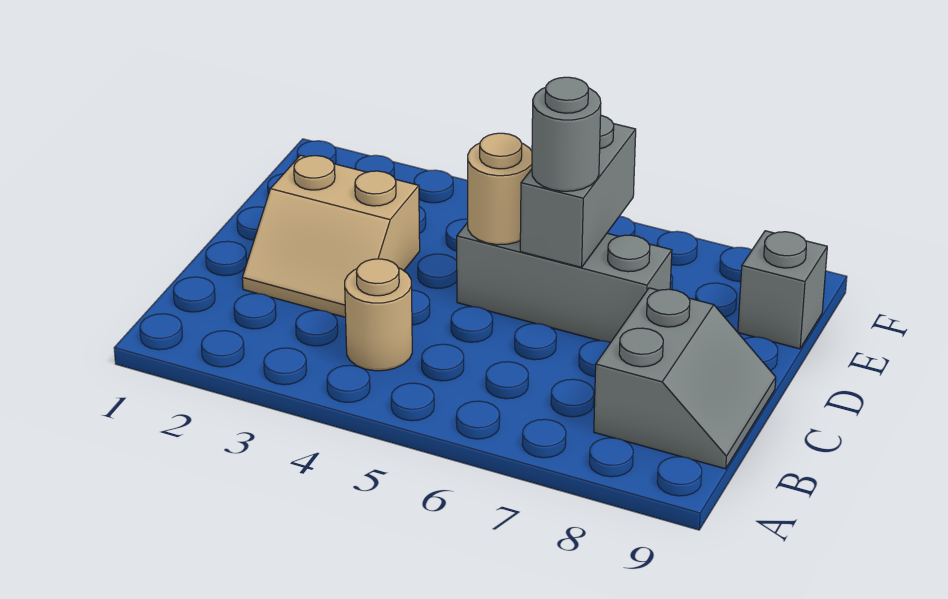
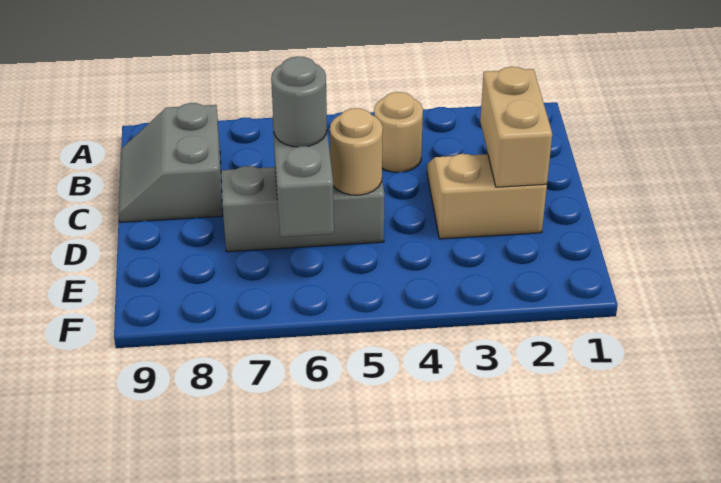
none -> tan 1x2 brick [480,67,552,187]
grey 1x1 brick [738,231,827,349] -> none

